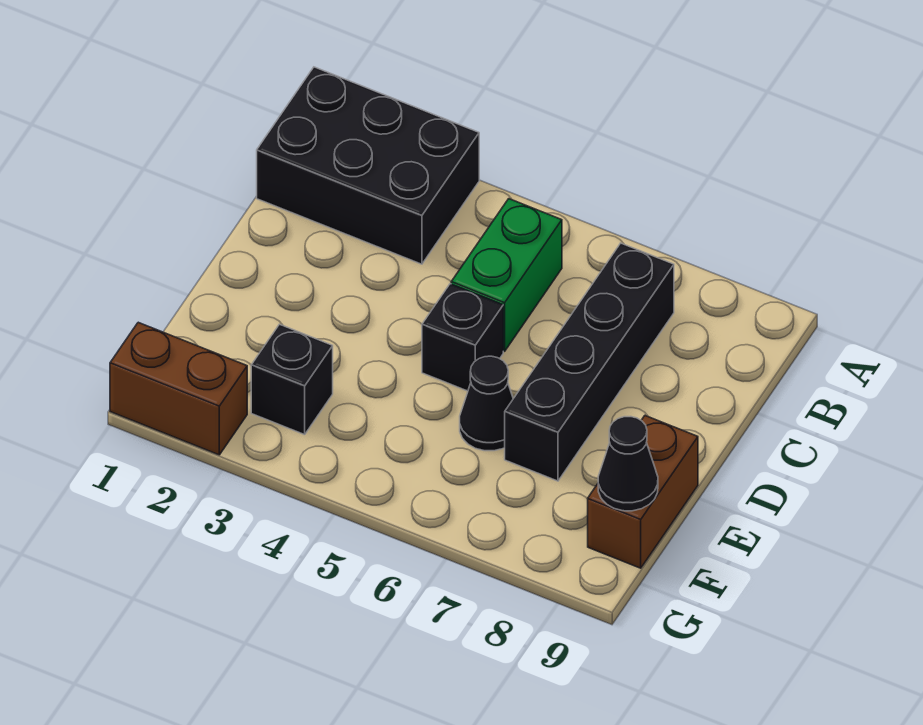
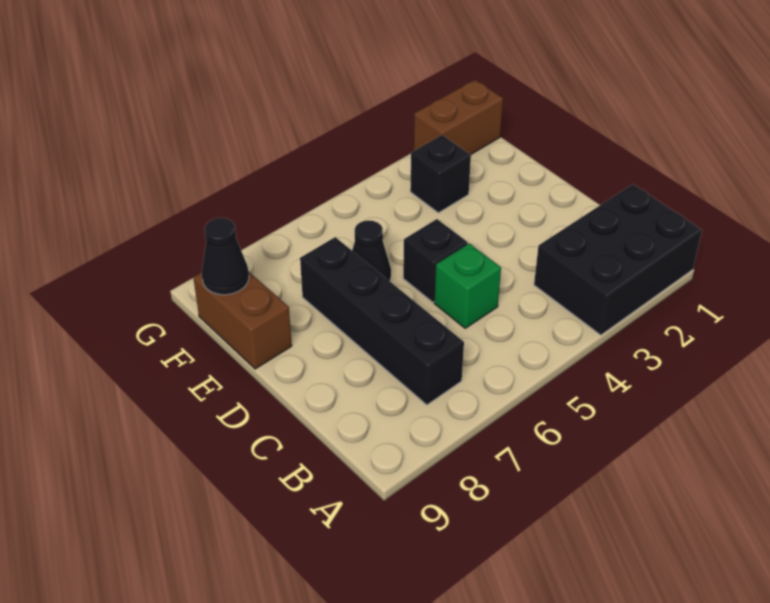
green 1x2 brick [451,199,562,351] -> green 1x1 brick [434,243,501,328]

